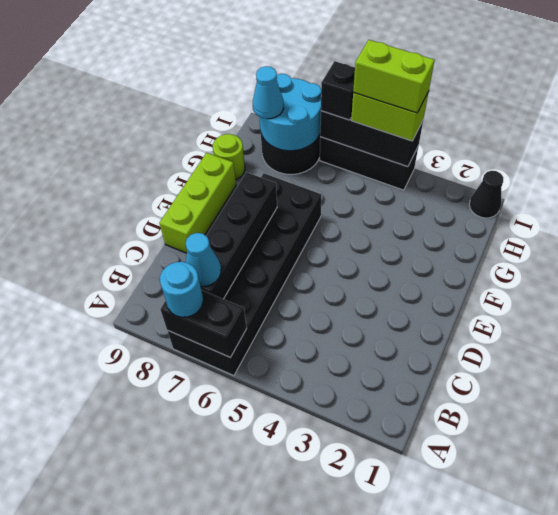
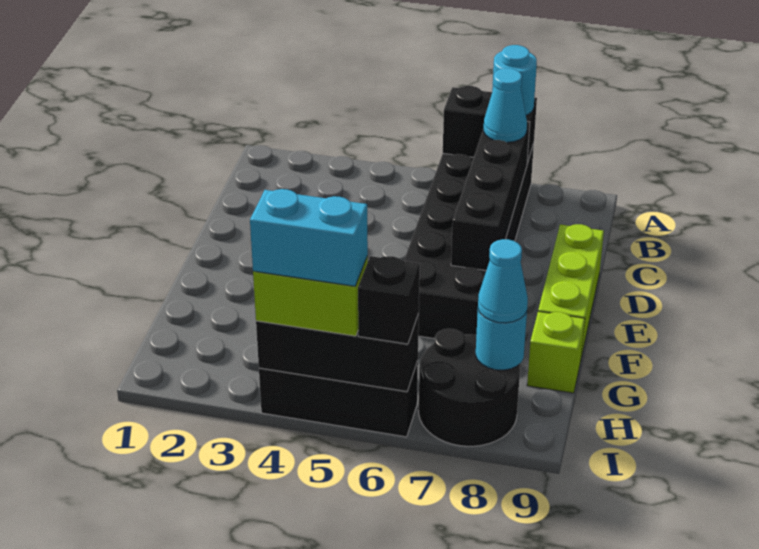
lime 1x1 round brick [213,134,245,179] -> lime 1x1 brick [527,311,585,393]
cyan 2x2 round brick [259,74,321,151] -> cyan 1x1 round brick [476,310,527,370]
black 1x1 cone [469,171,503,218] -> none
lime 1x2 brick [353,40,434,113] -> cyan 1x2 brick [250,189,368,286]

